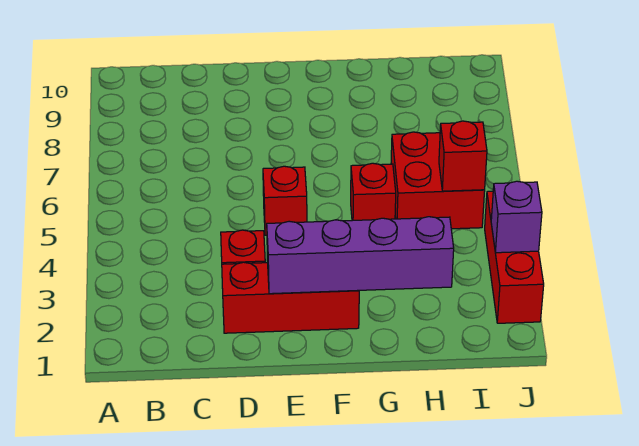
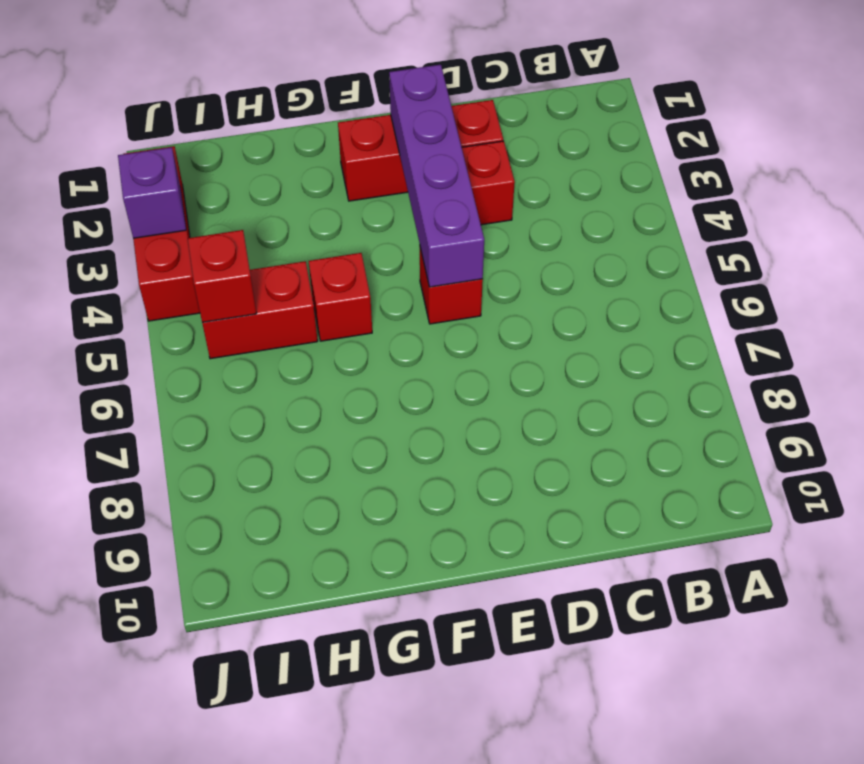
purple 1x4 brick [267,217,454,294] -> purple 1x4 brick turned to [389,65,484,287]
red 2x2 brick [391,132,485,229] -> red 1x2 brick [202,261,318,359]

